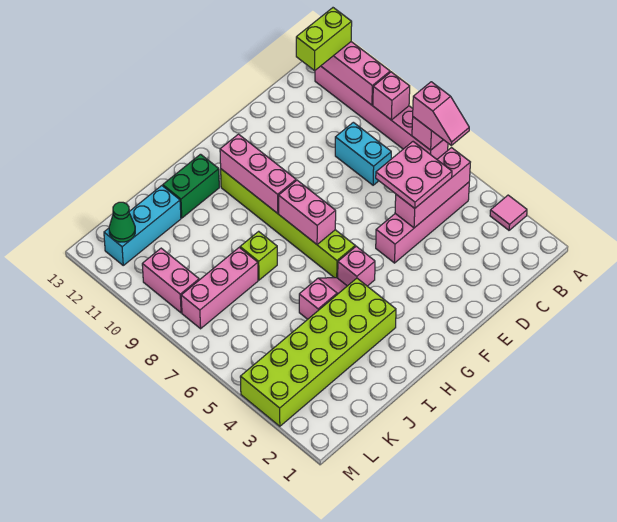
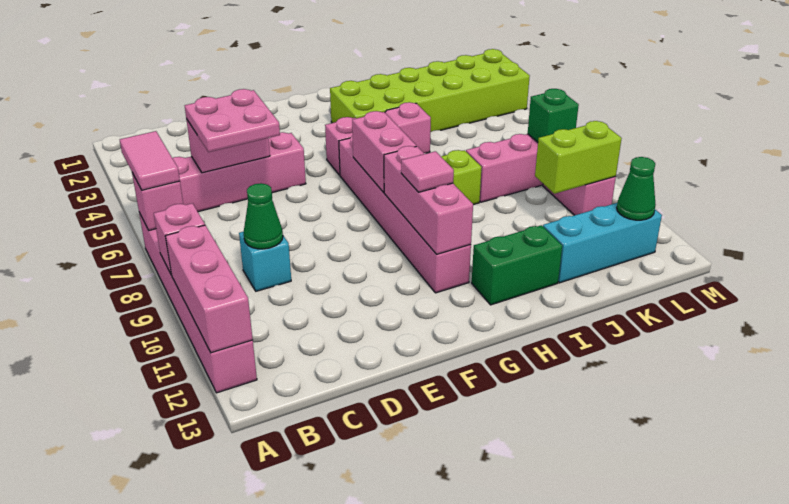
pink 1x1 tile [490,195,527,230] -> pink 1x1 tile moved to [401,151,454,192]
pink 1x2 slope [413,82,469,145] -> pink 1x2 tile [120,131,180,190]
lime 1x2 brick [296,8,352,70] -> lime 1x2 brick moved to [535,121,622,194]
pink 1x3 brick [395,148,470,228] -> pink 1x2 brick [186,119,270,173]
cyan 1x2 brick [335,122,391,185] -> cyan 1x1 brick [239,232,291,291]
none -> green 1x1 cone [244,183,283,249]
lime 1x6 brick [221,169,355,278] -> pink 1x6 brick [339,135,471,293]
none -> green 1x1 brick [528,89,579,142]

